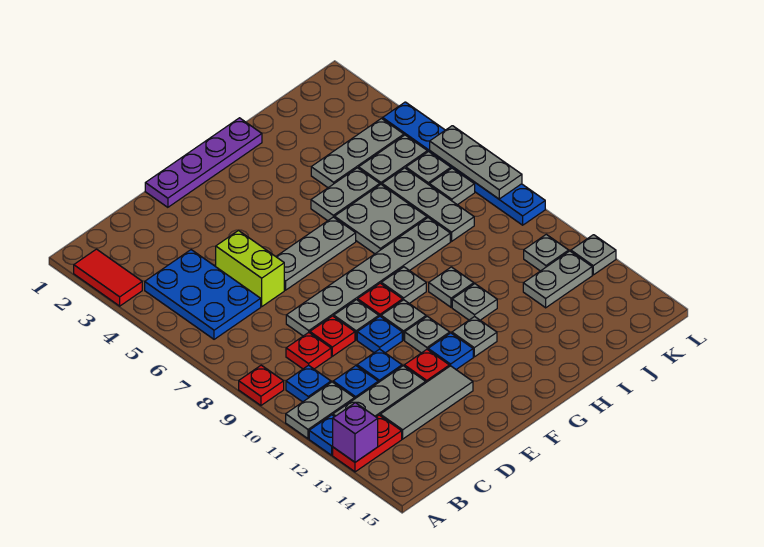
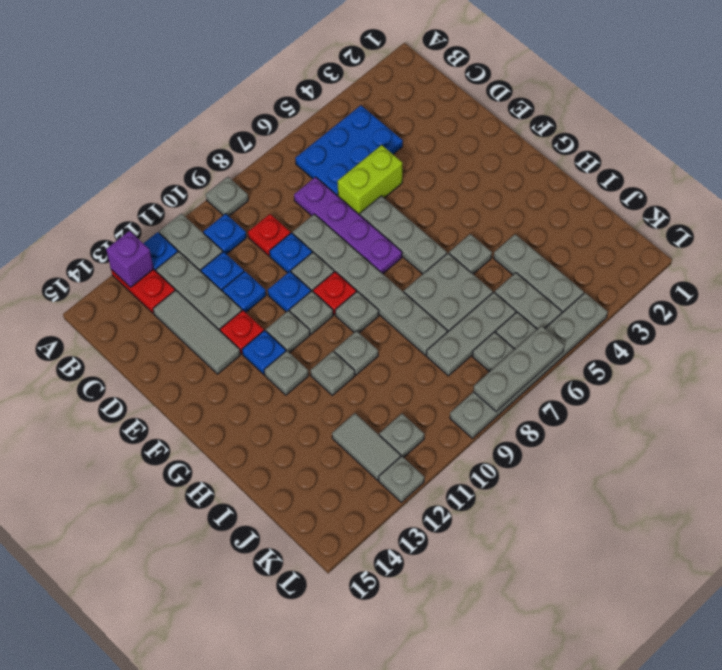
red 1x2 tile [74,249,142,306] -> none
red 1x1 plate [239,365,284,405] -> grey 1x1 plate [206,177,248,216]
red 1x1 plate [310,316,355,356] -> blue 1x1 plate [269,233,312,273]
purple 1x4 plate [145,118,262,207] -> purple 1x4 plate moved to [294,177,402,274]
grey 1x2 plate [311,168,380,221] -> grey 1x1 plate [449,234,492,274]
grey 1x2 plate [523,251,592,308] -> grey 1x2 tile [332,413,401,480]
blue 1x6 plate [383,102,545,225] -> grey 1x6 plate [450,293,608,438]

